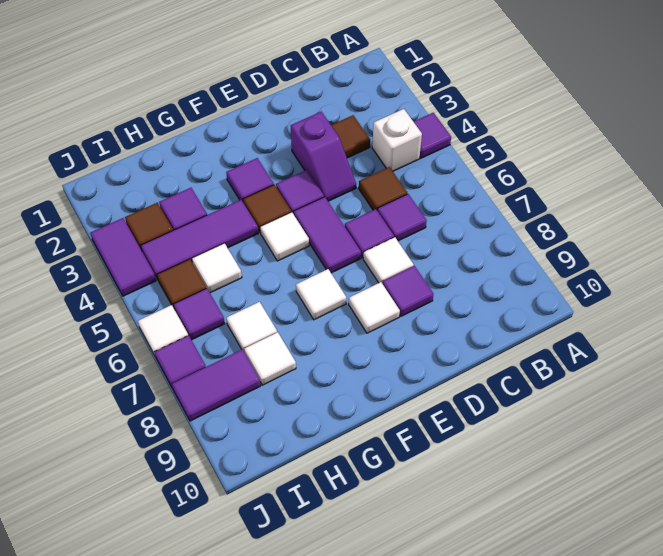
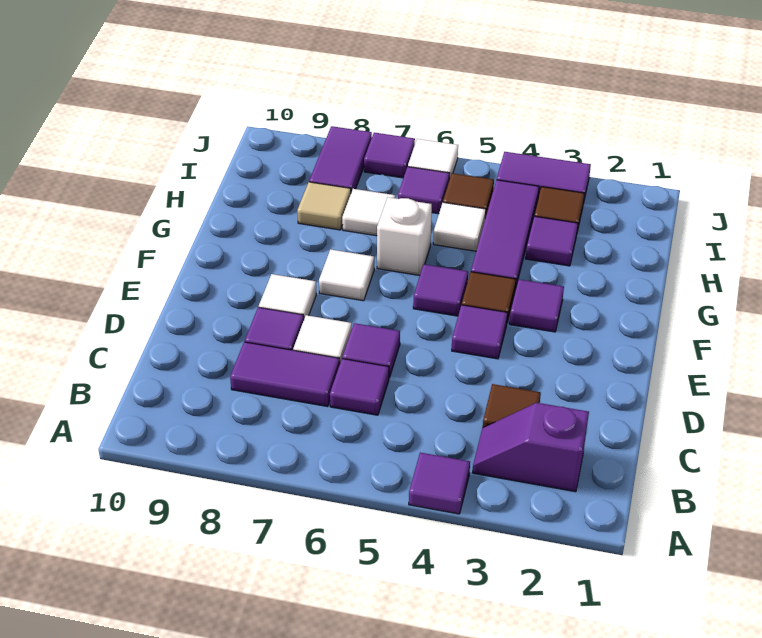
white 1x1 brick [372,109,422,171] -> white 1x1 brick moved to [377,197,432,275]
brown 1x1 tile [359,167,407,210] -> none
purple 1x2 slope [291,112,356,201] -> purple 1x2 slope moved to [472,403,589,492]
purple 1x2 tile [294,197,361,273] -> purple 1x2 tile moved to [230,342,340,407]
white 1x1 tile [260,212,309,261] -> purple 1x1 tile [413,264,468,316]
white 1x1 tile [244,332,296,385] -> tan 1x1 tile [297,182,351,230]

